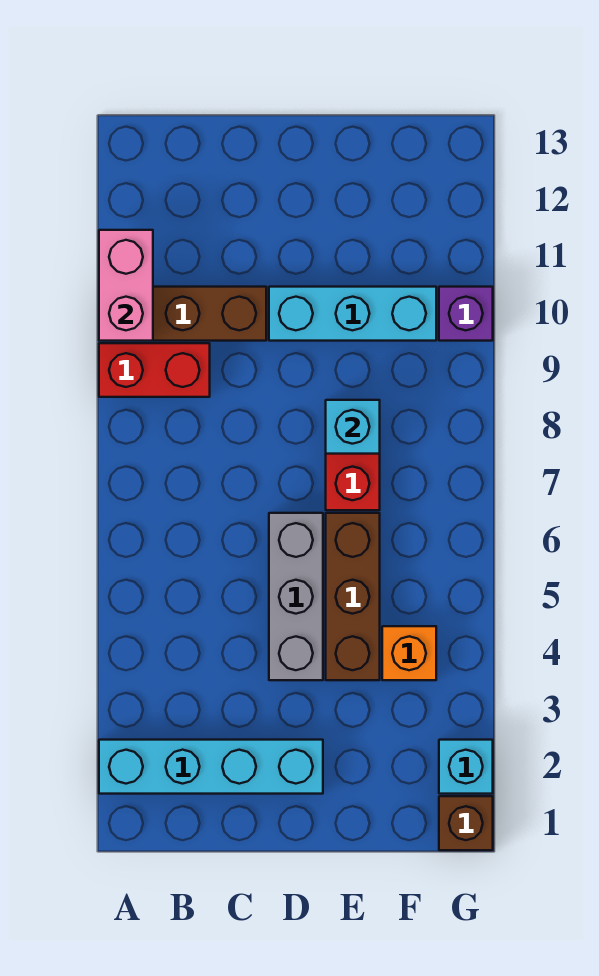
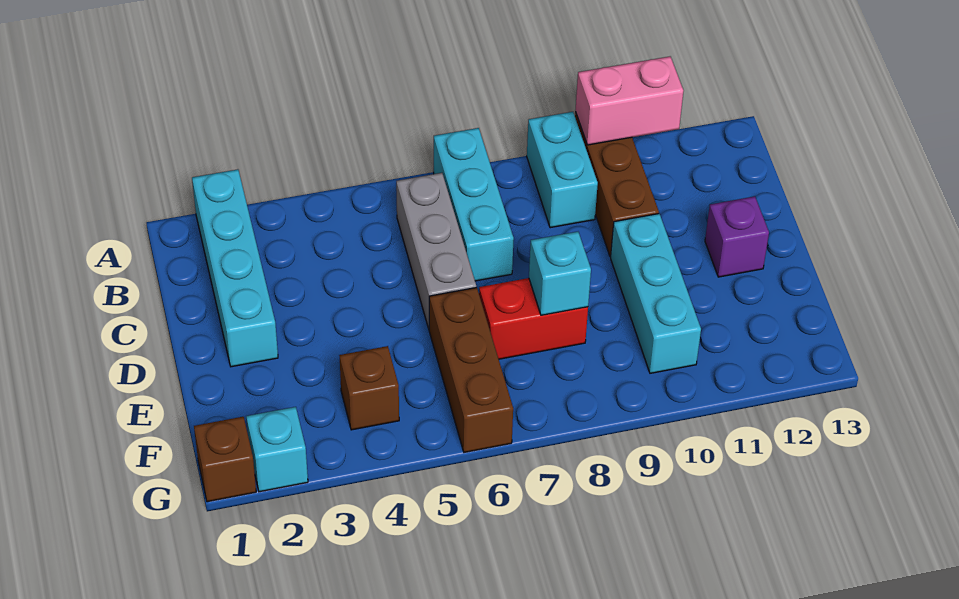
none -> cyan 1x3 brick [434,128,514,281]
red 1x2 brick [99,343,210,397] -> cyan 1x2 brick [527,112,598,228]
grey 1x3 brick [269,513,323,680] -> grey 1x3 brick turned to [396,173,476,329]
brown 1x3 brick [326,513,380,680] -> brown 1x3 brick turned to [429,287,513,452]
orange 1x1 brick [382,626,436,680] -> brown 1x1 brick [339,346,399,430]
purple 1x1 brick [439,287,493,341] -> purple 1x1 brick moved to [705,196,769,277]

